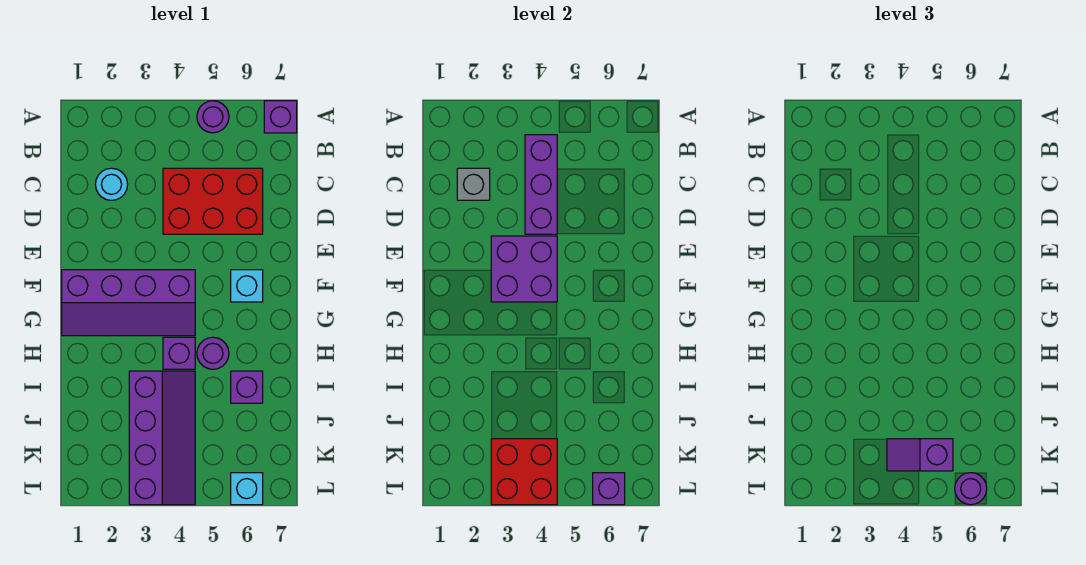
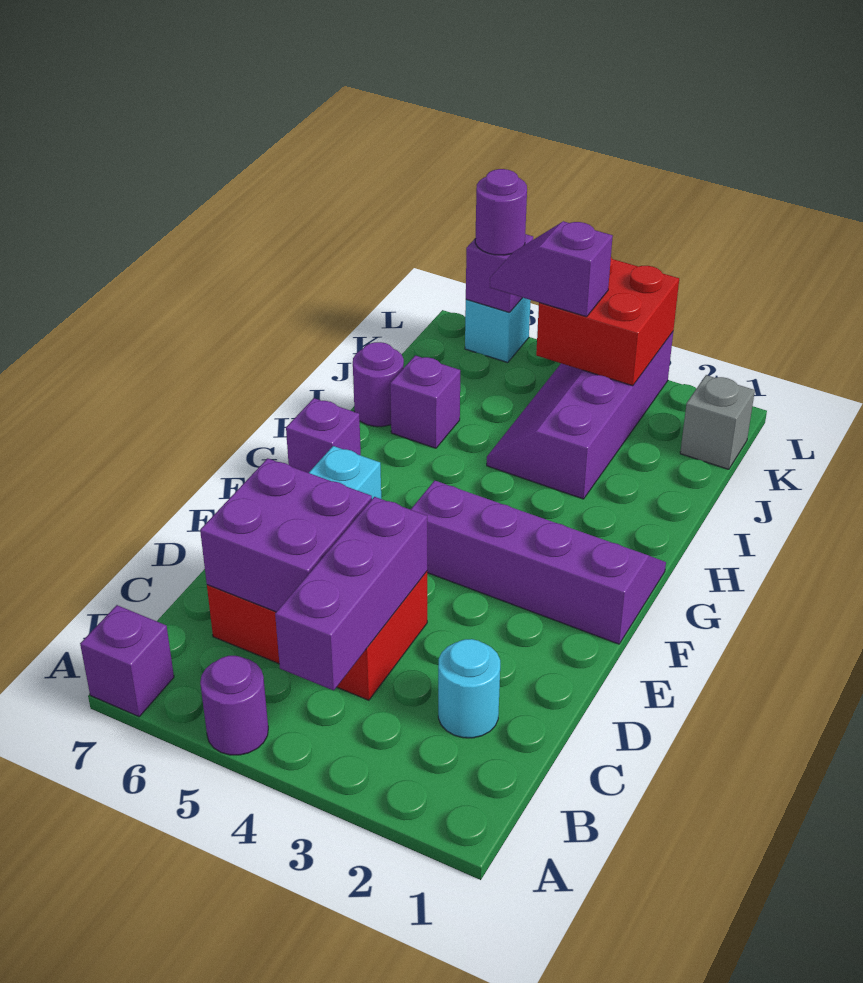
grey 1x1 brick [457,168,490,200] -> grey 1x1 brick moved to [680,375,755,469]
purple 2x2 brick [491,236,557,302] -> purple 2x2 brick moved to [200,458,372,612]
purple 1x1 brick [163,337,195,369] -> purple 1x1 brick moved to [286,398,361,473]
purple 1x1 round brick [197,337,229,369] -> purple 1x1 round brick moved to [353,342,404,427]
purple 1x2 slope [887,439,953,471] -> purple 1x2 slope turned to [490,221,613,317]

